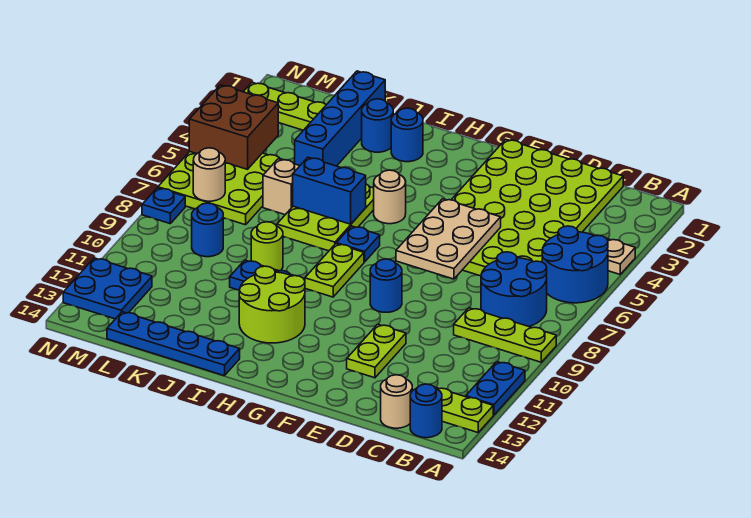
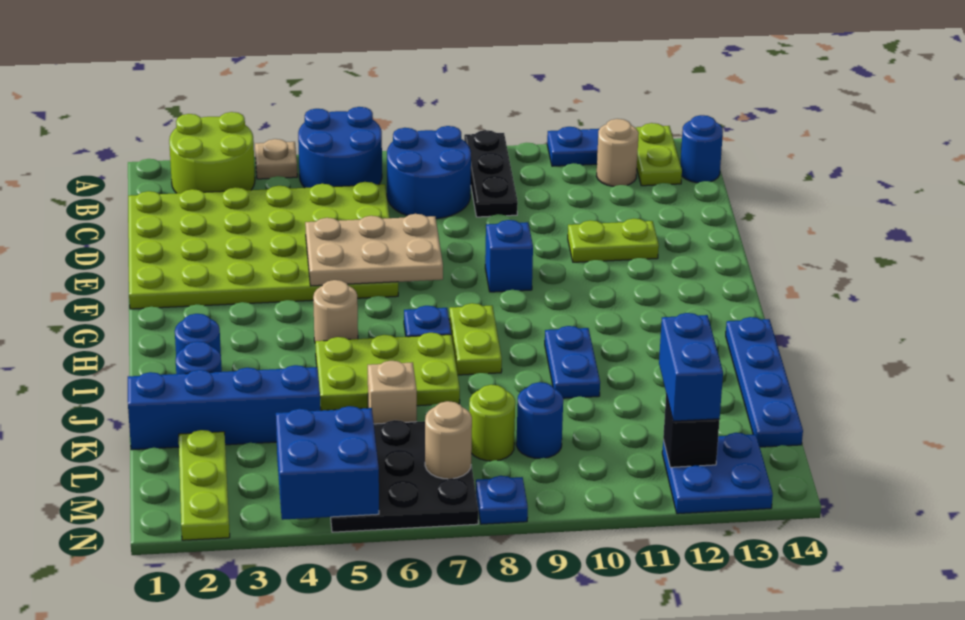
lime 1x3 plate [454,308,556,362] -> black 1x3 plate [464,130,518,217]
tan 1x1 round brick [381,375,412,428] -> tan 1x1 round brick moved to [596,119,639,186]
blue 1x1 round brick [370,259,402,312] -> blue 1x1 brick [485,220,533,292]
lime 1x2 plate [305,244,364,297] -> lime 1x2 plate turned to [449,303,502,375]
lime 2x2 round brick [239,266,305,343] -> lime 2x2 round brick moved to [169,112,255,193]
blue 1x2 brick [293,157,366,224] -> blue 1x2 brick moved to [659,313,723,421]
lime 1x1 round brick [251,222,283,271] -> lime 1x1 round brick moved to [469,385,515,461]
lime 3x3 plate [158,152,283,225] -> black 3x3 plate [331,420,478,532]
brown 2x2 brick [189,85,278,169] -> blue 2x2 brick [276,406,379,520]
none -> black 1x1 brick [663,394,720,467]

